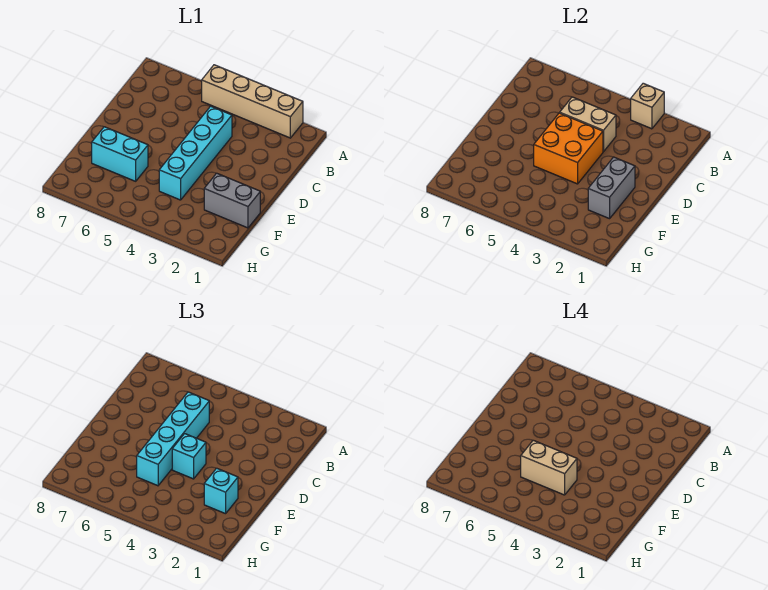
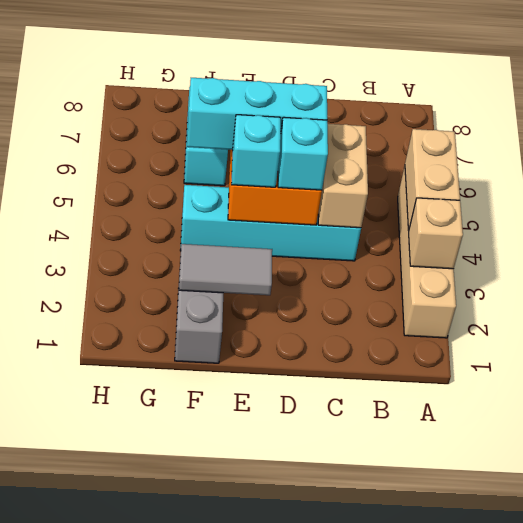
cyan 1x4 brick [137,392,209,486] -> cyan 1x3 brick [187,78,327,150]
grey 1x2 brick [588,157,635,219] -> grey 1x2 tile [179,244,272,295]
cyan 1x1 brick [204,468,238,514] -> cyan 1x1 brick moved to [278,117,328,190]
tan 1x2 brick [521,440,577,495] -> tan 1x2 brick moved to [405,129,460,231]

